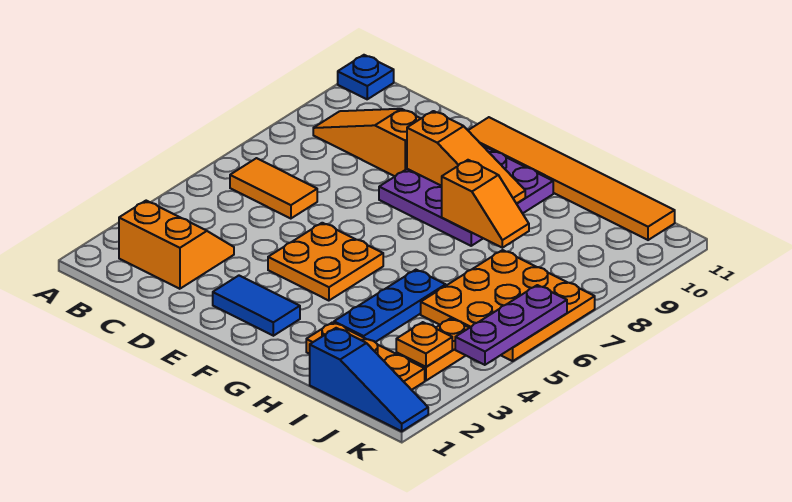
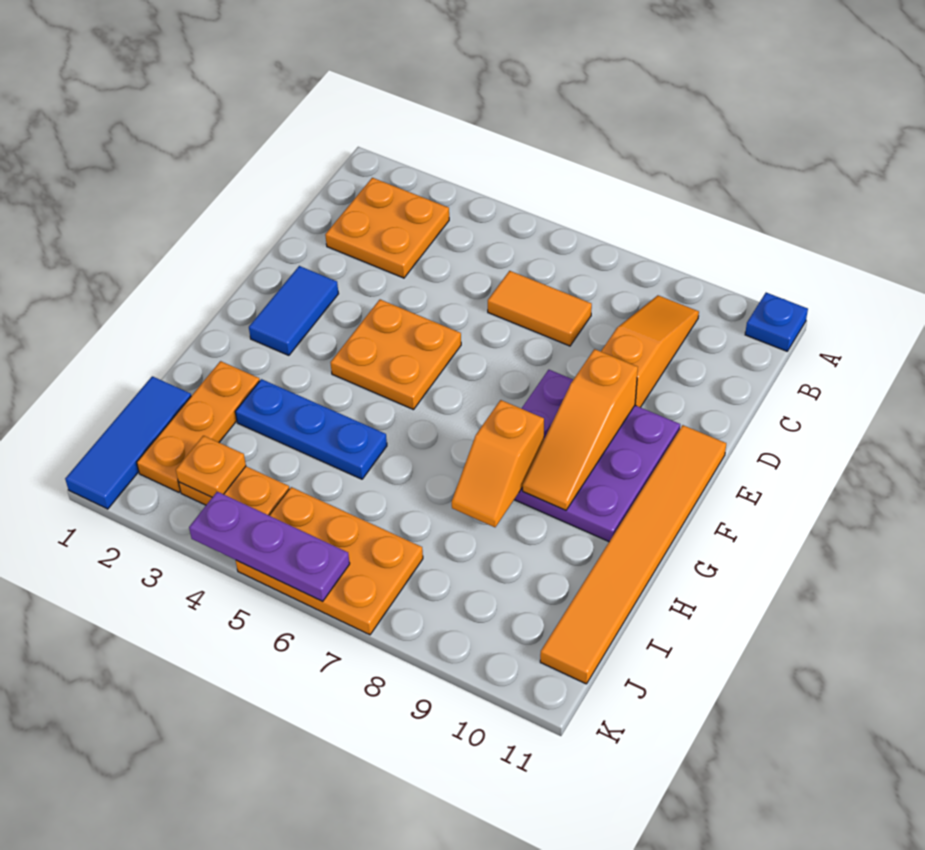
orange 2x2 slope [119,201,234,289] -> orange 2x2 plate [325,178,449,278]
orange 1x2 tile [230,158,317,219] -> orange 1x2 tile turned to [488,271,592,346]
blue 1x3 slope [310,328,428,431] -> blue 1x3 tile [65,376,191,509]
orange 3x3 plate [421,250,595,361] -> orange 2x3 plate [236,487,423,635]

